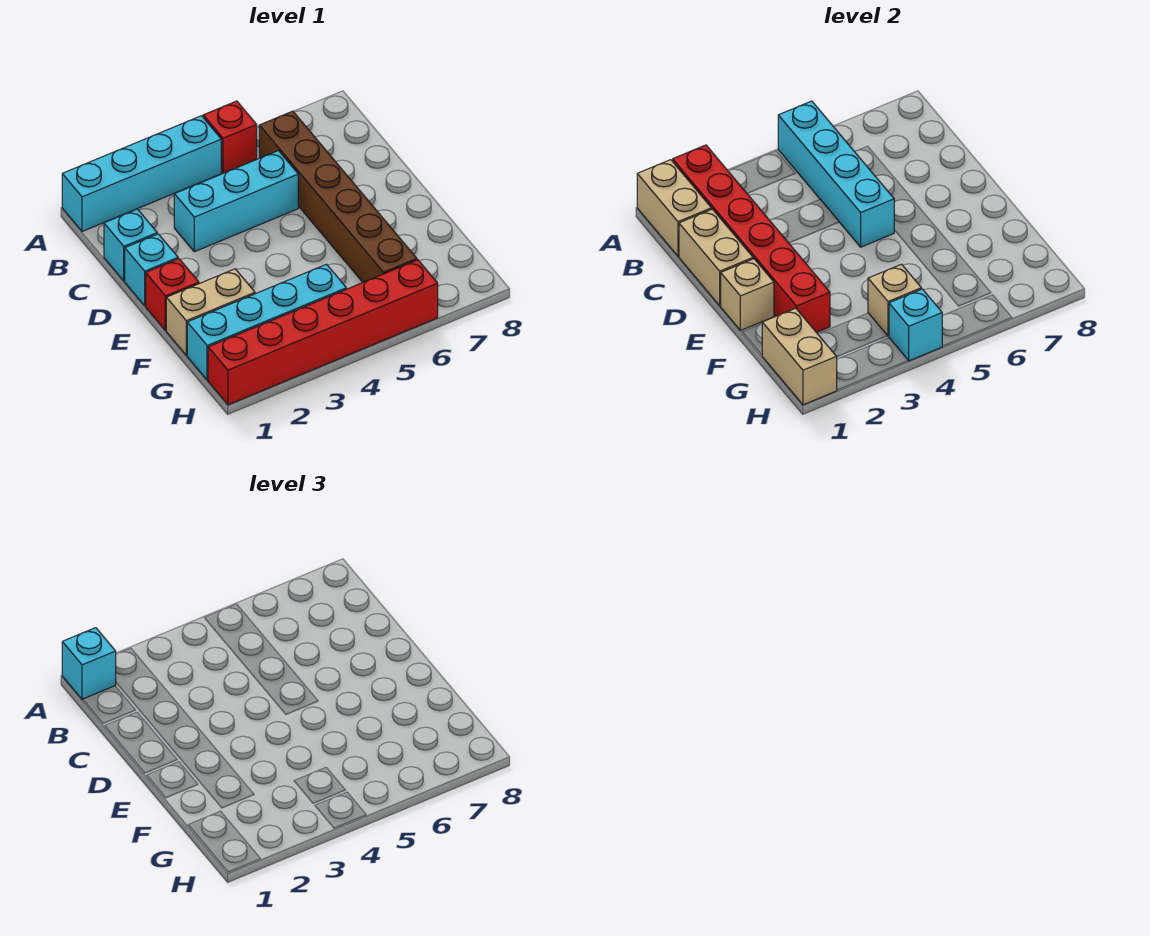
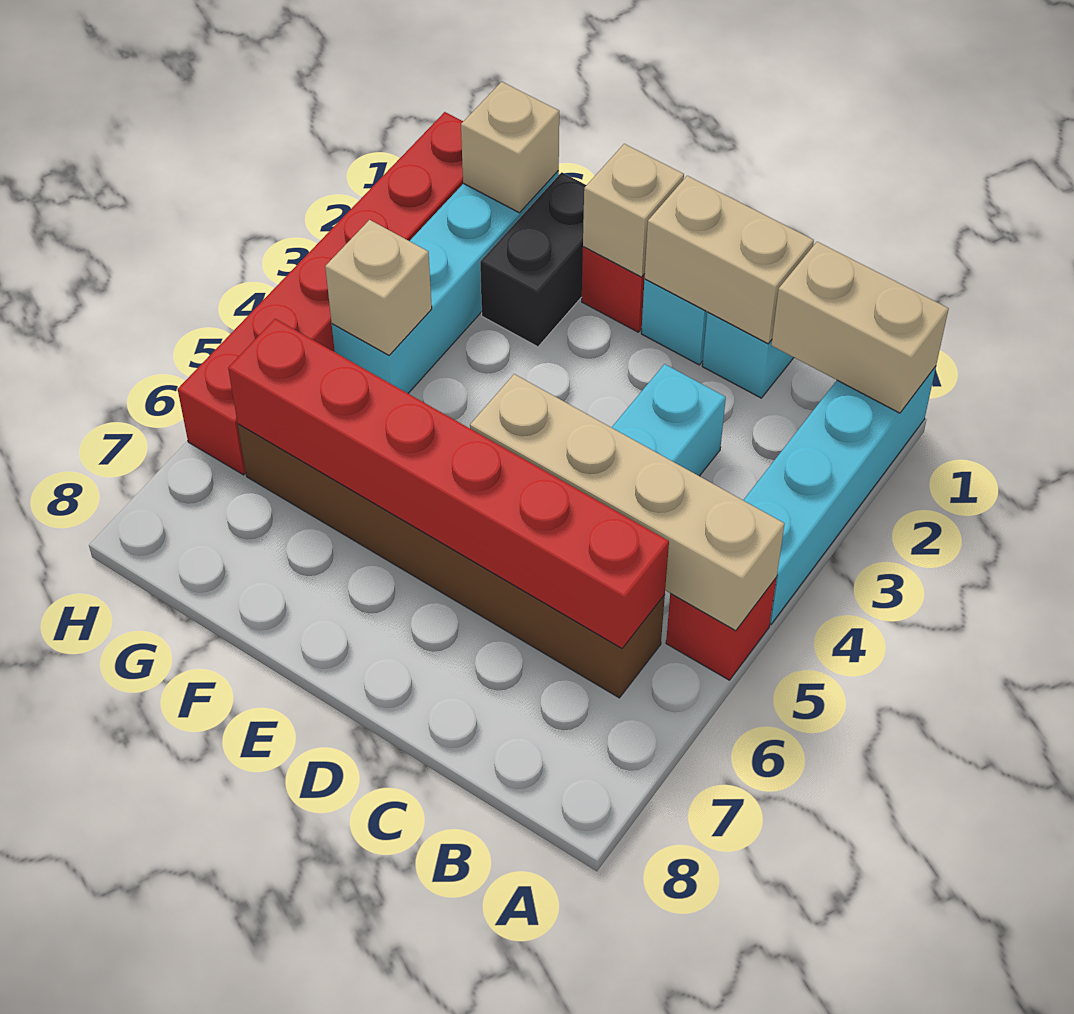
cyan 1x1 brick [62,628,116,699] -> none
red 1x6 brick [673,145,830,333] -> red 1x6 brick moved to [228,319,669,648]
cyan 1x4 brick [778,101,894,247] -> tan 1x4 brick [470,374,784,631]
tan 1x2 brick [166,269,255,355] -> black 1x2 brick [480,172,586,347]
tan 1x2 brick [762,308,837,405] -> tan 1x1 brick [461,82,559,213]
cyan 1x1 brick [889,289,942,361] -> none

